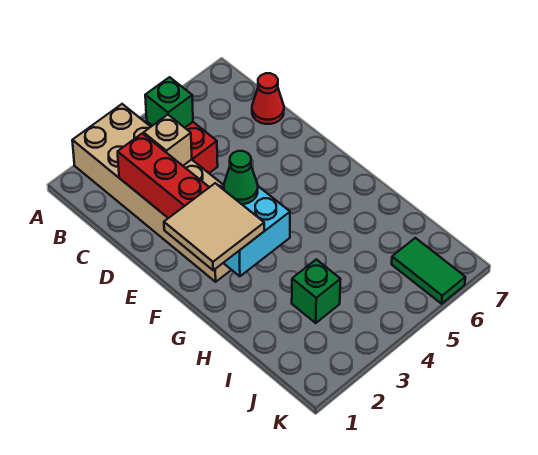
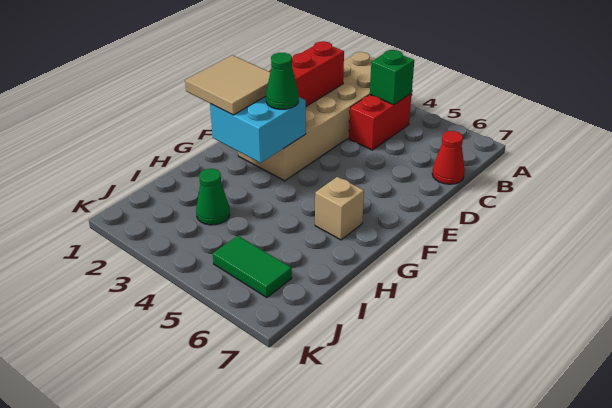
tan 1x1 brick [144,115,192,166] -> tan 1x1 brick moved to [315,177,364,240]
green 1x1 brick [292,259,341,323] -> green 1x1 cone [196,169,230,225]
green 1x2 tile [392,238,465,304] -> green 1x2 tile turned to [213,236,292,298]

